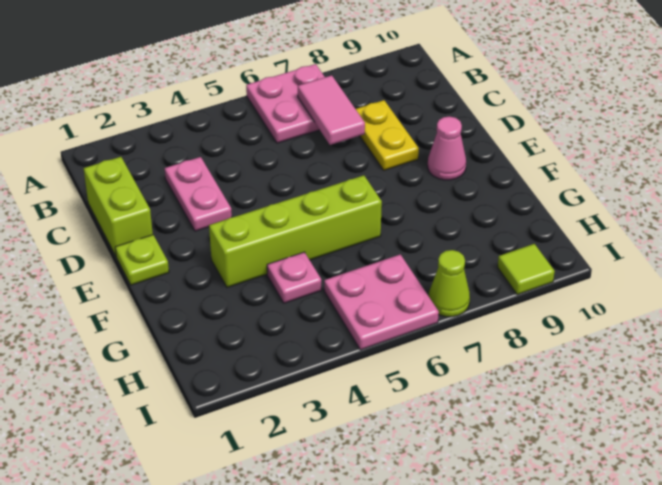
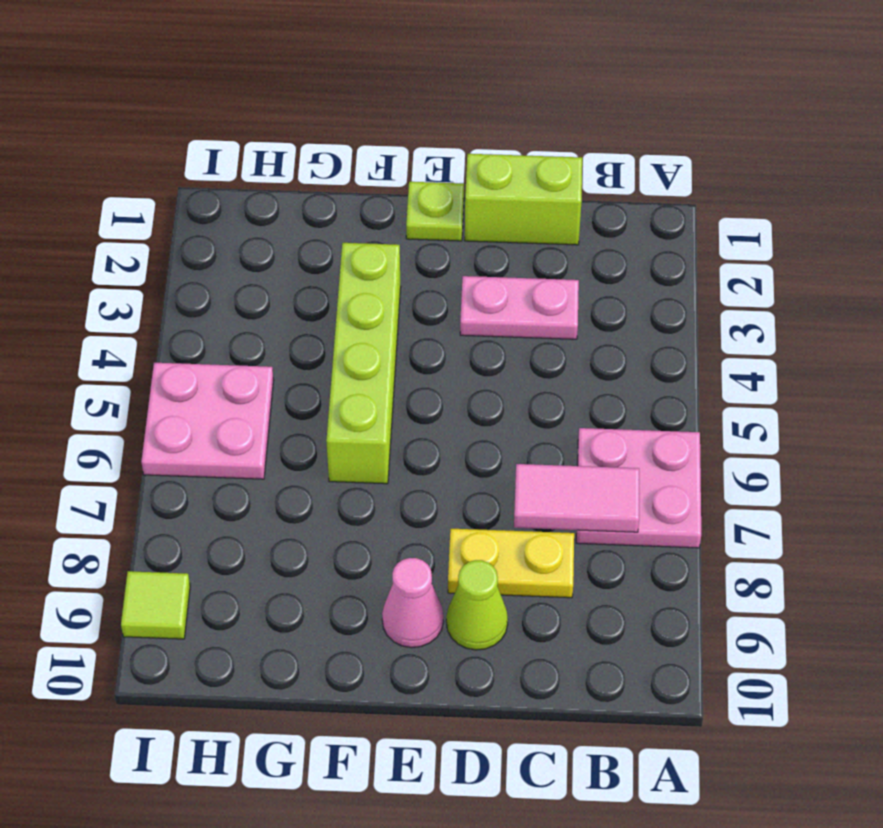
pink 1x1 plate [267,252,322,303] -> none
lime 1x1 cone [429,250,470,317] -> lime 1x1 cone moved to [446,560,508,650]

